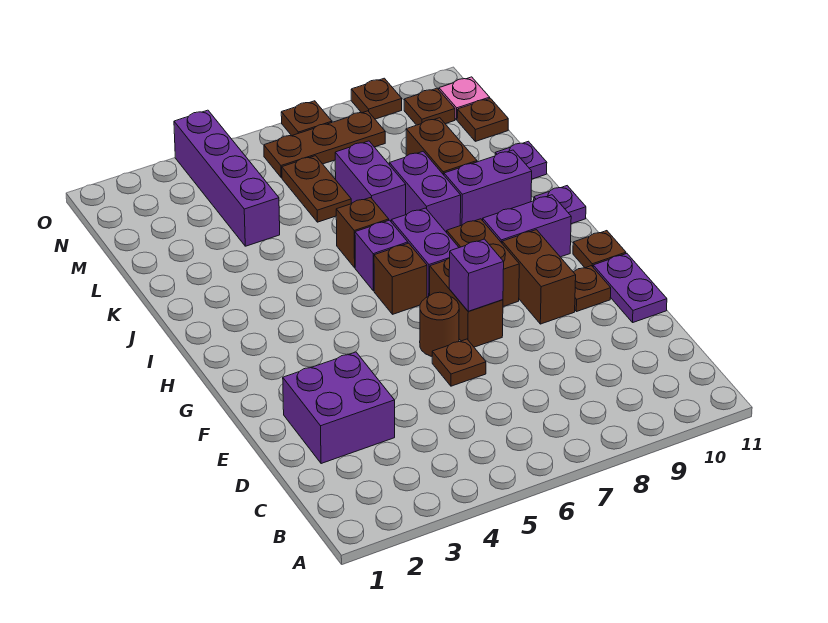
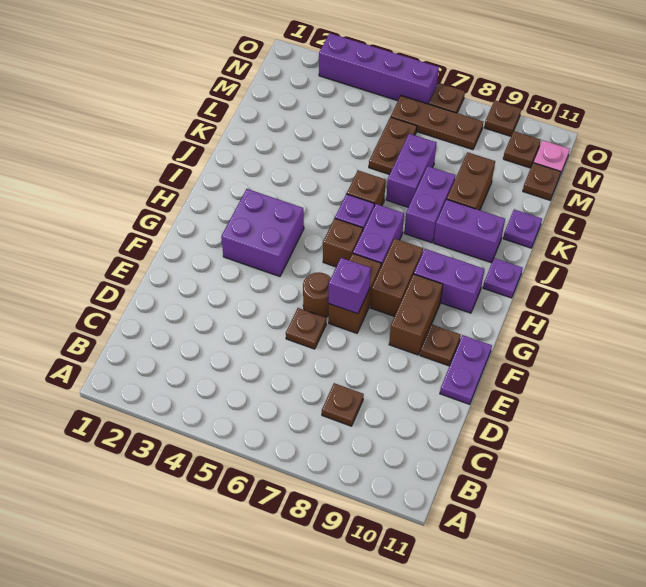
purple 2x2 brick [283,352,395,464] -> purple 2x2 brick moved to [221,189,304,277]
brown 1x1 plate [573,231,626,268] -> brown 1x1 plate moved to [322,383,364,426]
purple 1x4 brick [174,110,280,246] -> purple 1x4 brick turned to [319,33,439,104]

